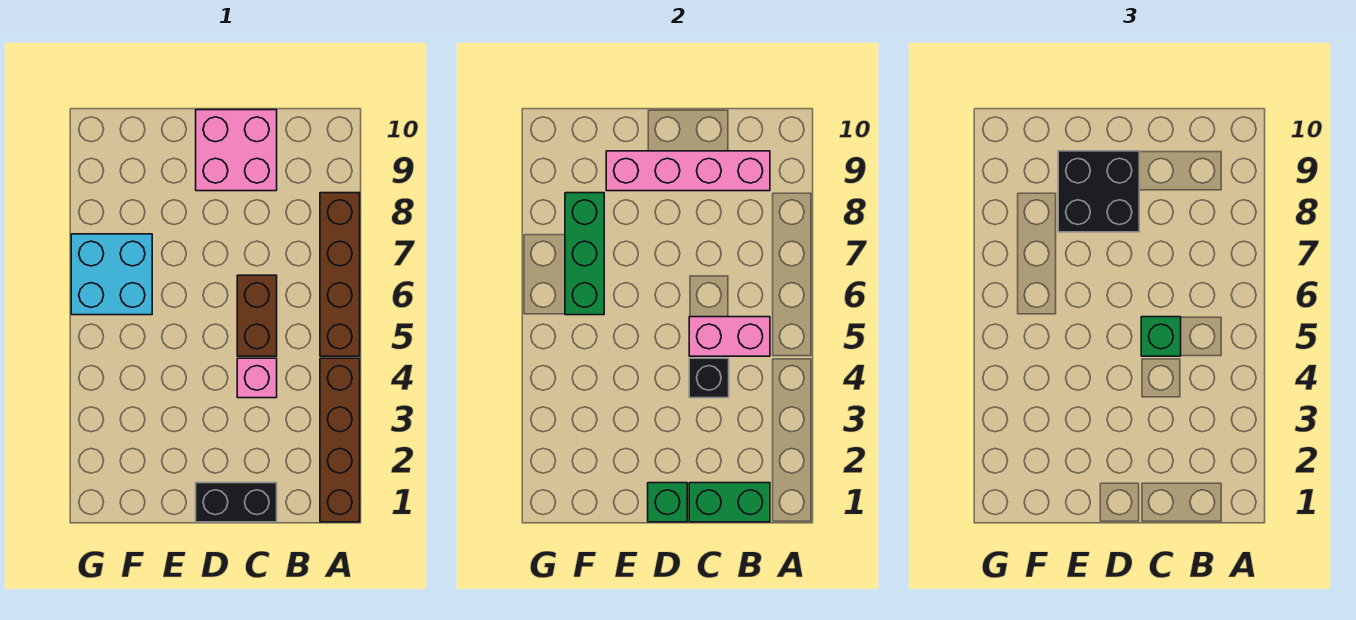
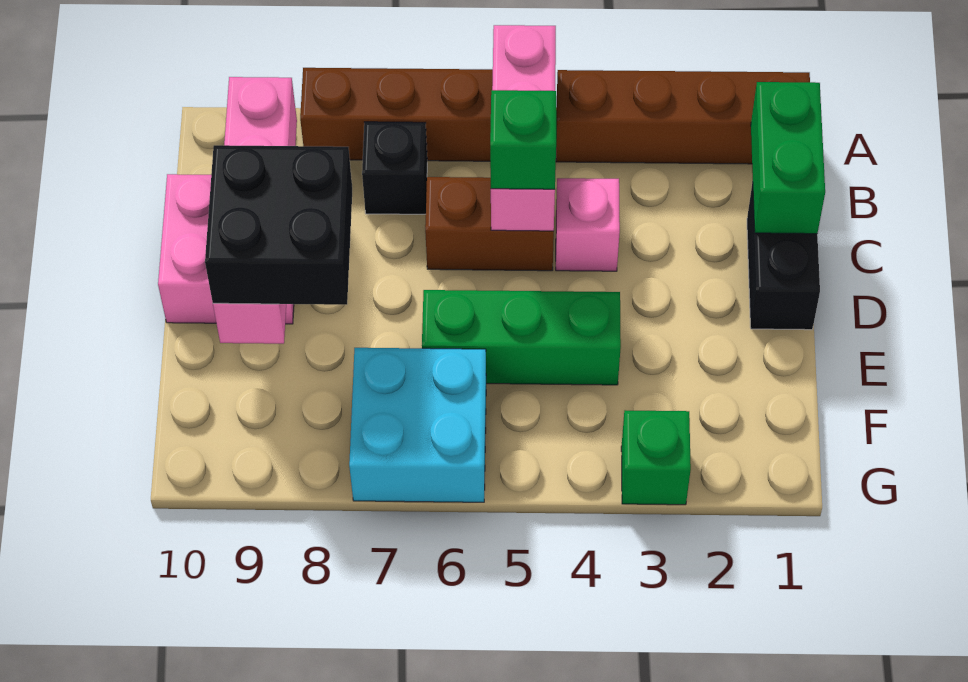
pink 1x2 brick [689,317,770,356] -> pink 1x3 brick [491,25,556,231]
black 1x1 brick [689,358,729,398] -> black 1x1 brick moved to [362,122,427,214]
green 1x1 brick [648,483,687,522] -> green 1x1 brick moved to [621,410,691,505]
green 1x3 brick [565,193,604,315] -> green 1x3 brick moved to [422,290,621,385]

